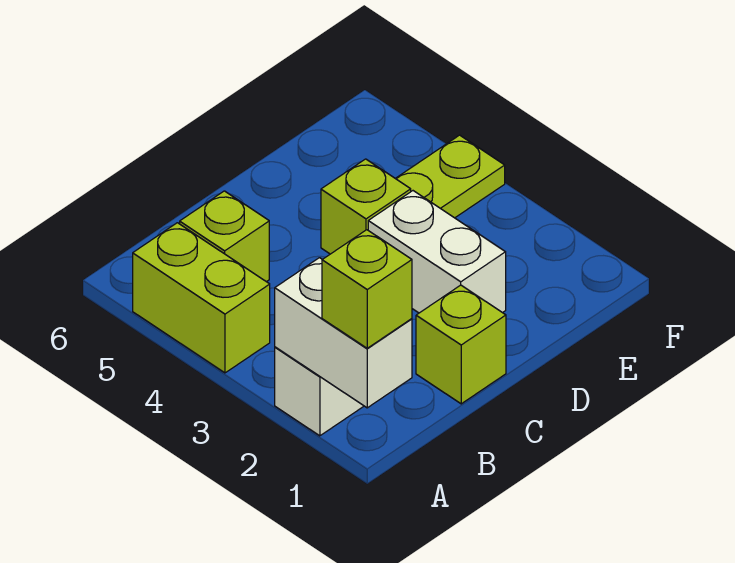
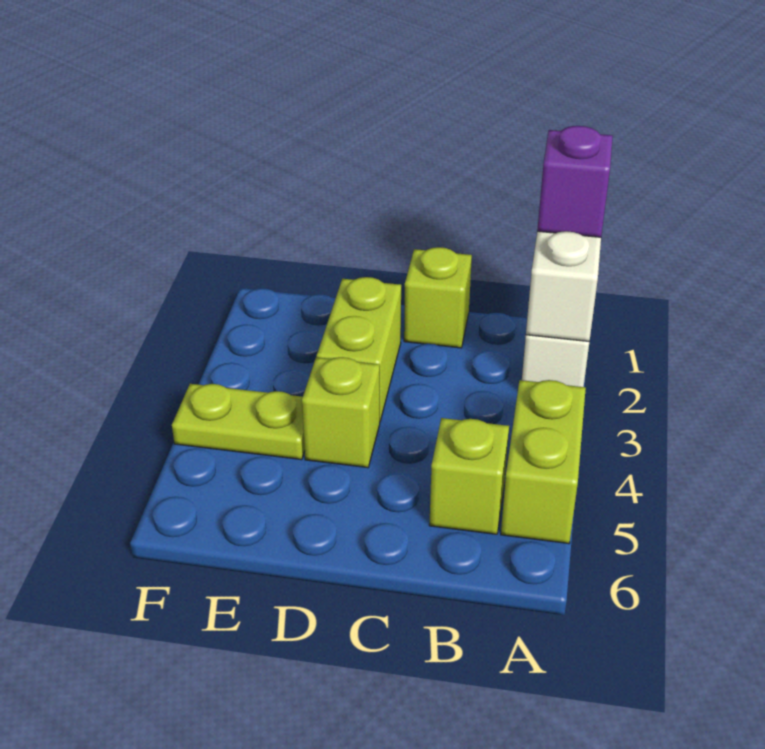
lime 1x1 brick [322,230,412,348] -> purple 1x1 brick [537,126,613,237]
white 1x2 brick [368,191,506,313] -> lime 1x2 brick [317,277,401,421]

